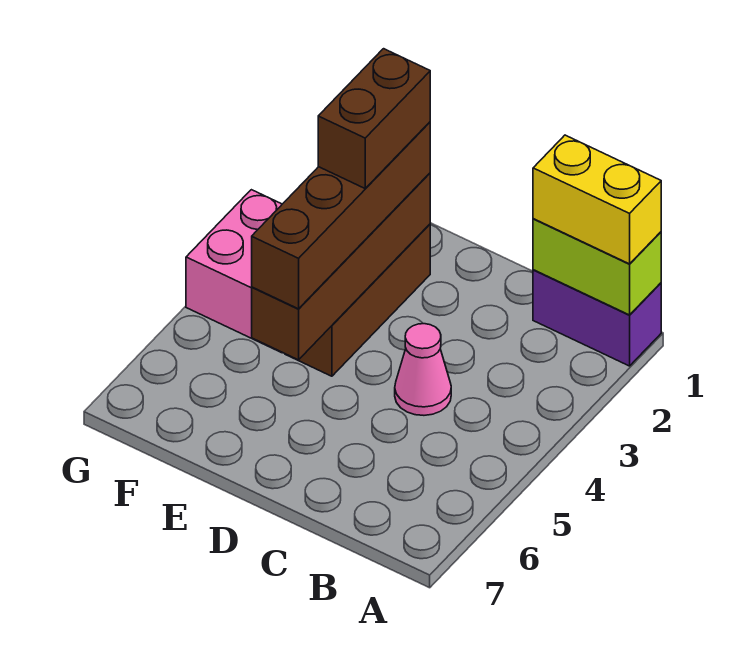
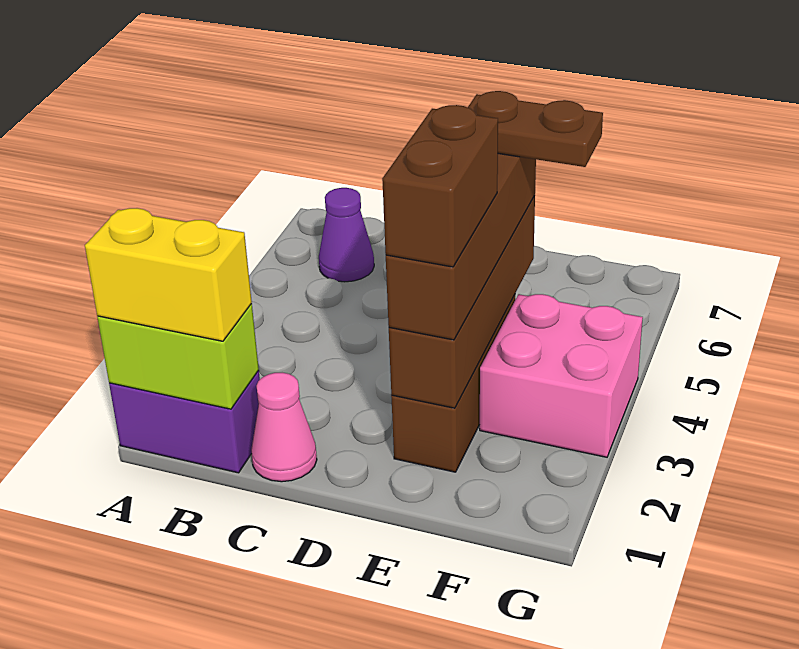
none -> purple 1x1 cone [319,188,374,282]
pink 1x1 cone [395,324,451,415] -> pink 1x1 cone moved to [251,373,317,482]
none -> brown 1x2 plate [468,91,603,167]

